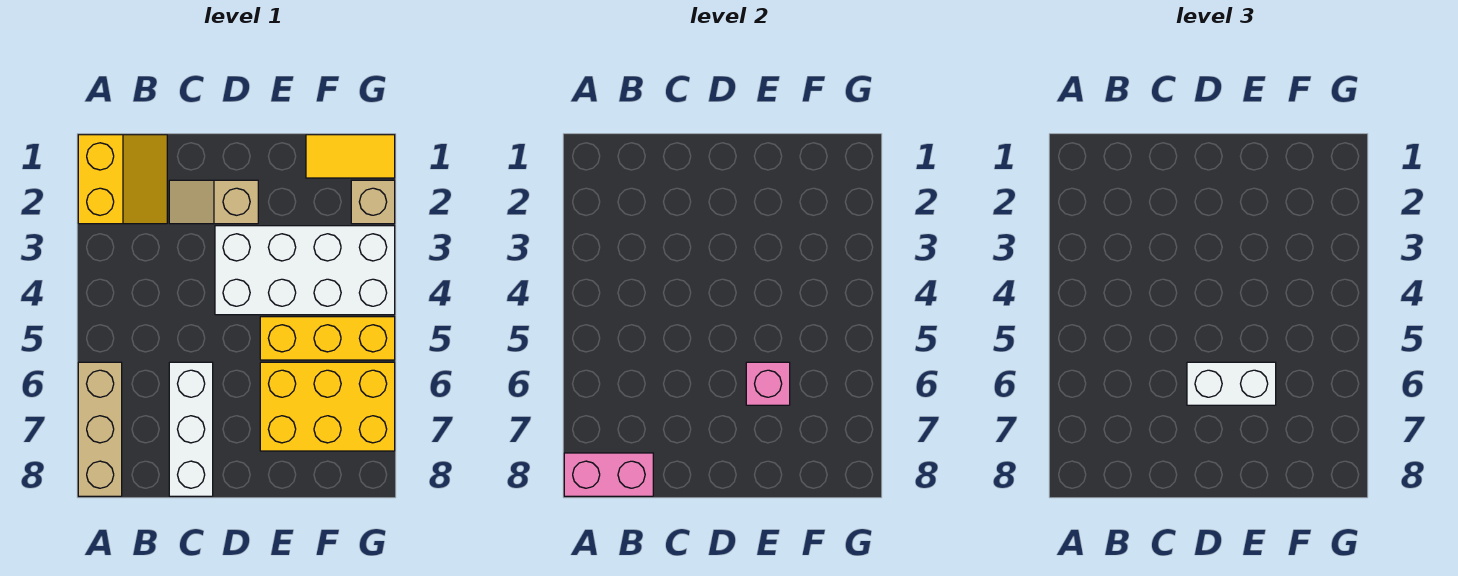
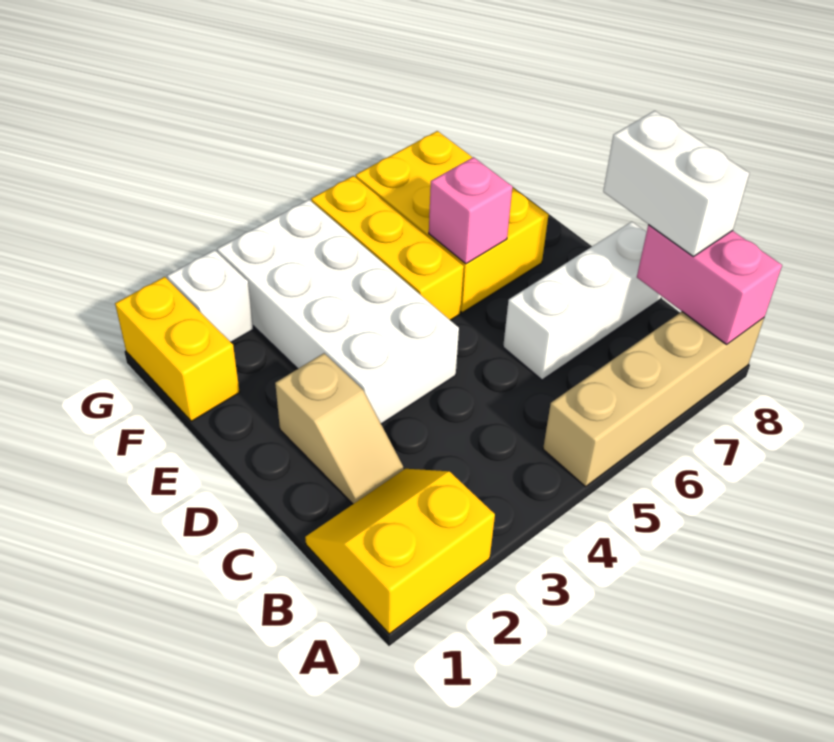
tan 1x3 brick [78,362,122,496] -> tan 1x4 brick [543,312,764,487]
white 1x2 brick [1187,362,1276,405] -> white 1x2 brick moved to [603,111,750,257]
yellow 1x2 tile [306,135,395,178] -> yellow 1x2 brick [115,277,239,421]
tan 1x1 brick [351,180,395,224] -> white 1x1 brick [167,250,253,342]

